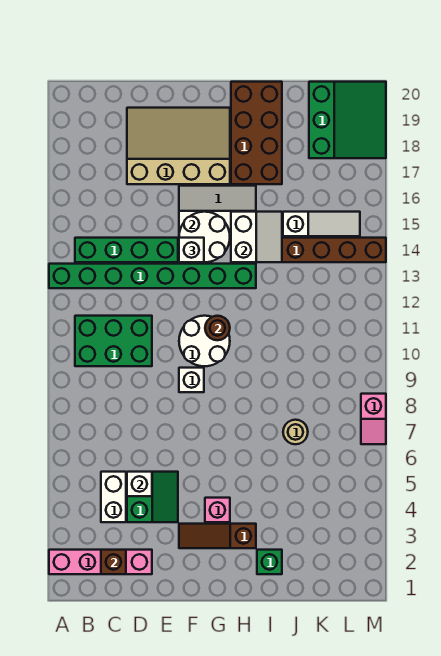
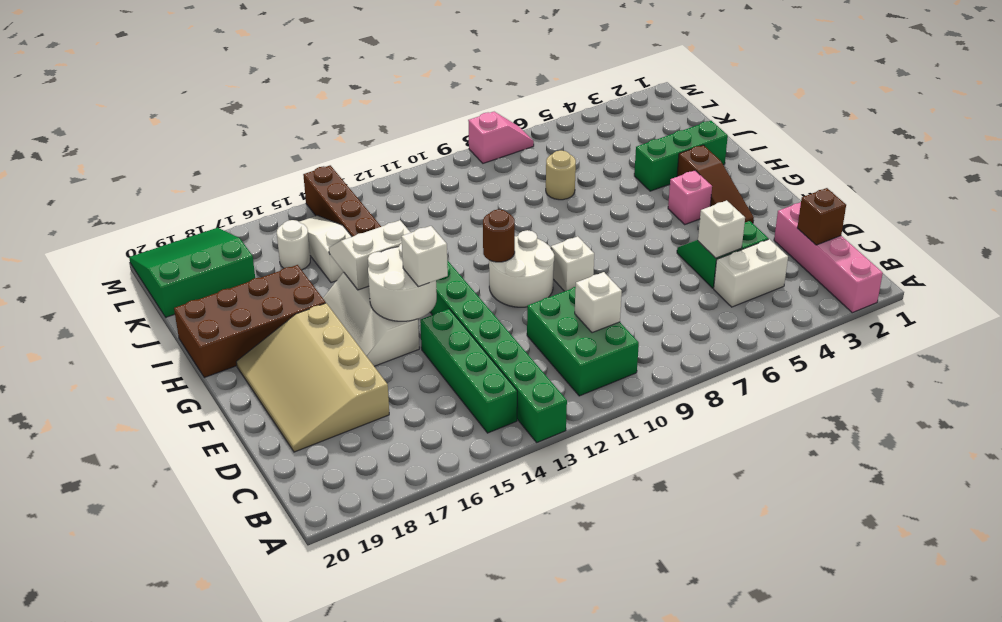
none -> white 1x1 brick [575,272,622,333]
green 1x1 brick [257,550,282,574] -> green 1x3 brick [634,121,728,191]
none -> white 1x1 round brick [277,220,310,270]

